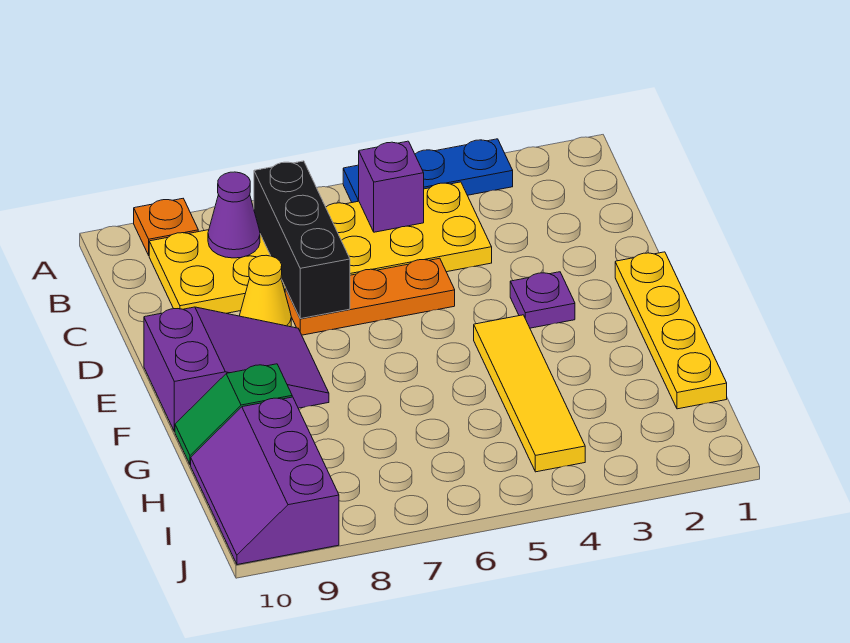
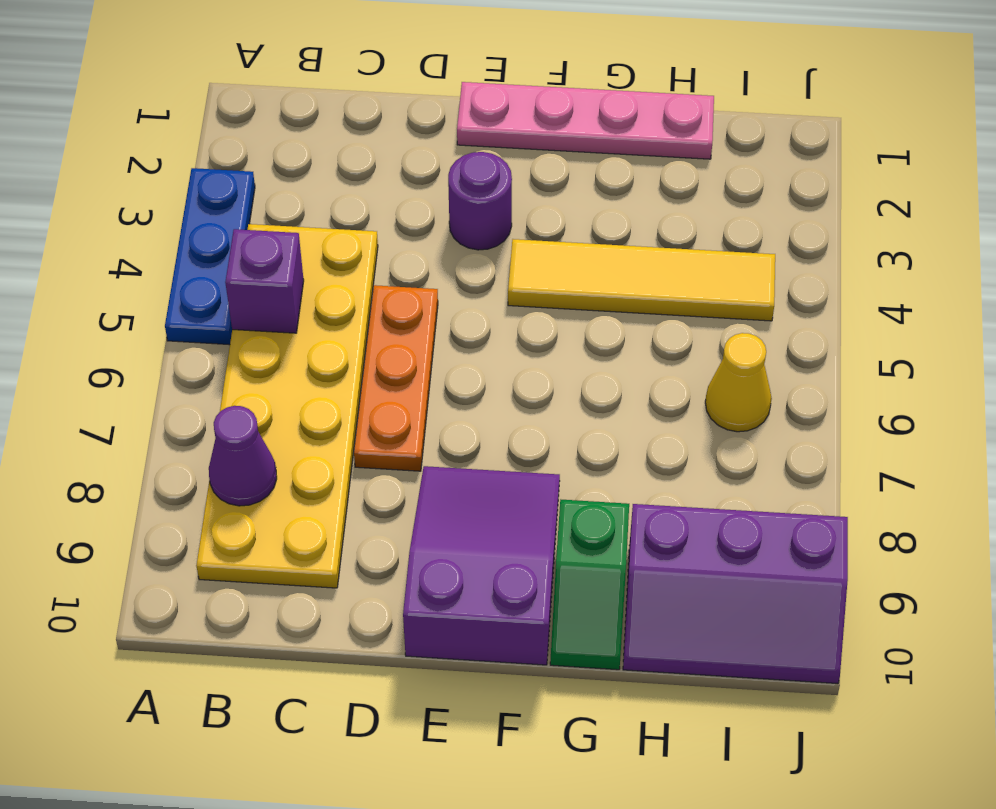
orange 1x1 plate [134,199,198,255] -> none
black 1x3 brick [254,161,350,319] -> none
yellow 1x1 cone [240,255,291,327] -> yellow 1x1 cone moved to [705,333,772,432]
yellow 1x4 plate [615,252,727,409] -> pink 1x4 plate [457,82,714,159]
purple 1x1 plate [510,272,575,328] -> purple 1x1 round brick [448,152,512,250]

